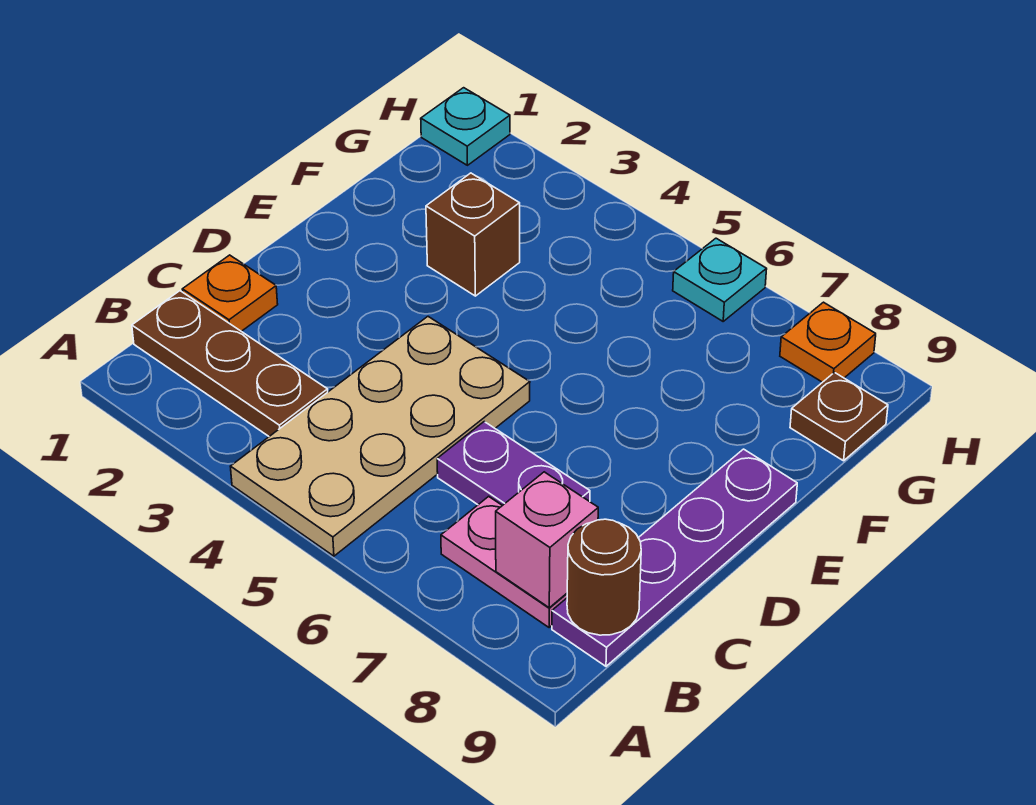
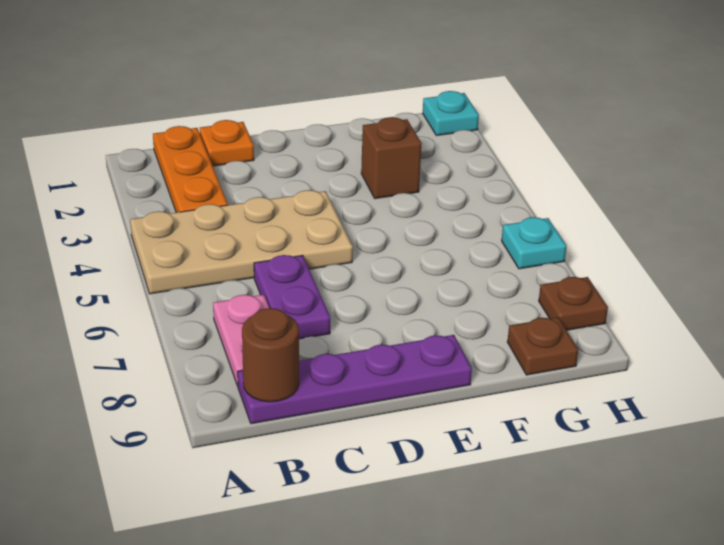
brown 1x3 plate [132,291,328,436] -> orange 1x3 plate [153,126,228,213]
pink 1x1 brick [496,472,598,608] -> none
orange 1x1 plate [780,302,876,382] -> brown 1x1 plate [539,277,608,330]

